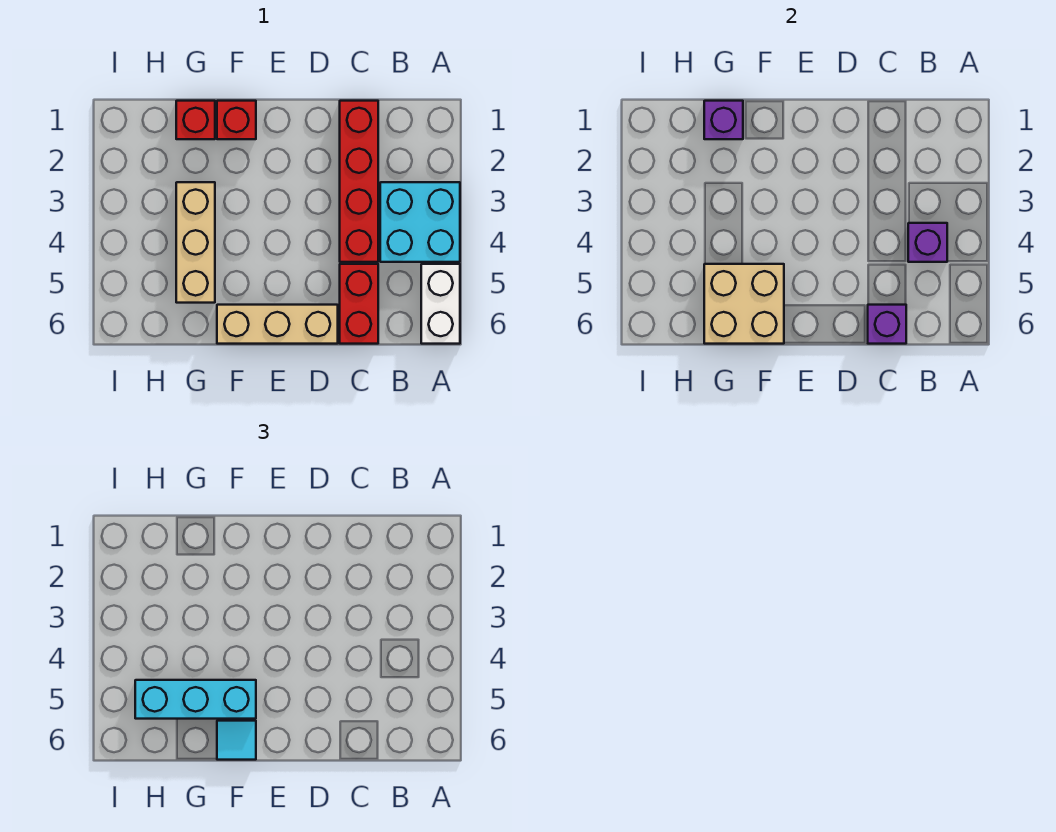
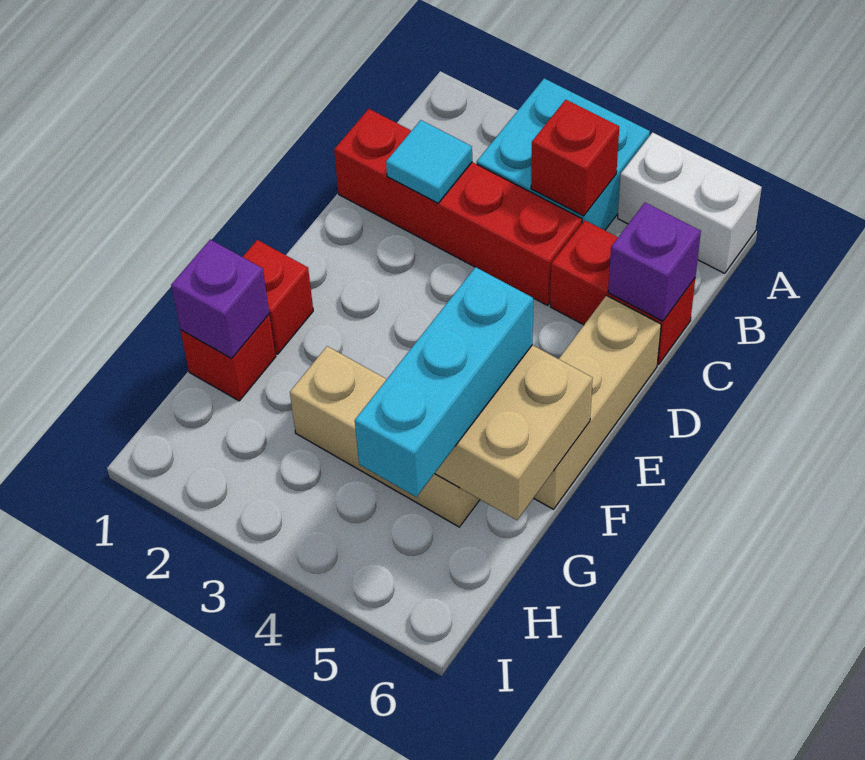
purple 1x1 brick [908,223,947,262] -> red 1x1 brick [531,100,619,216]
cyan 1x1 tile [217,721,256,760] -> cyan 1x1 tile moved to [386,120,472,203]

